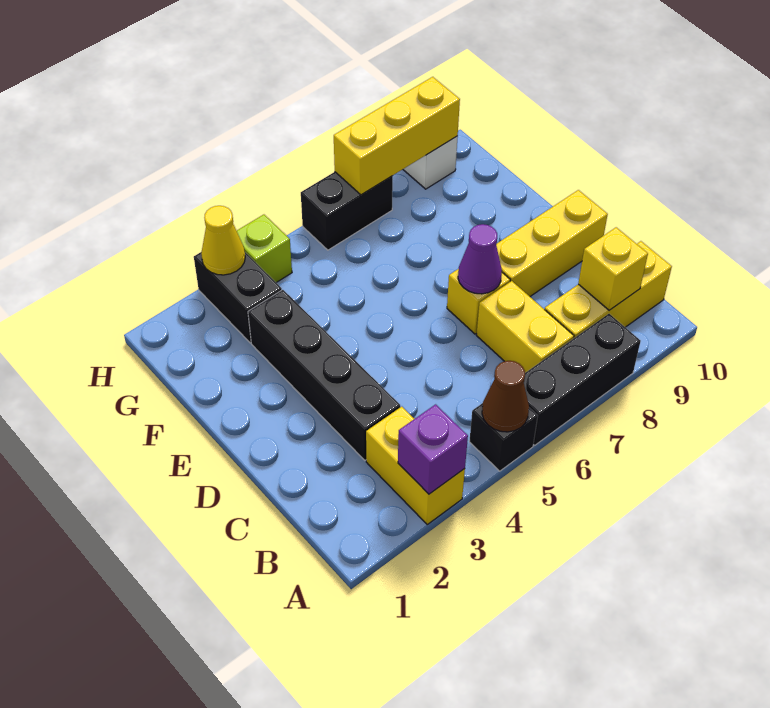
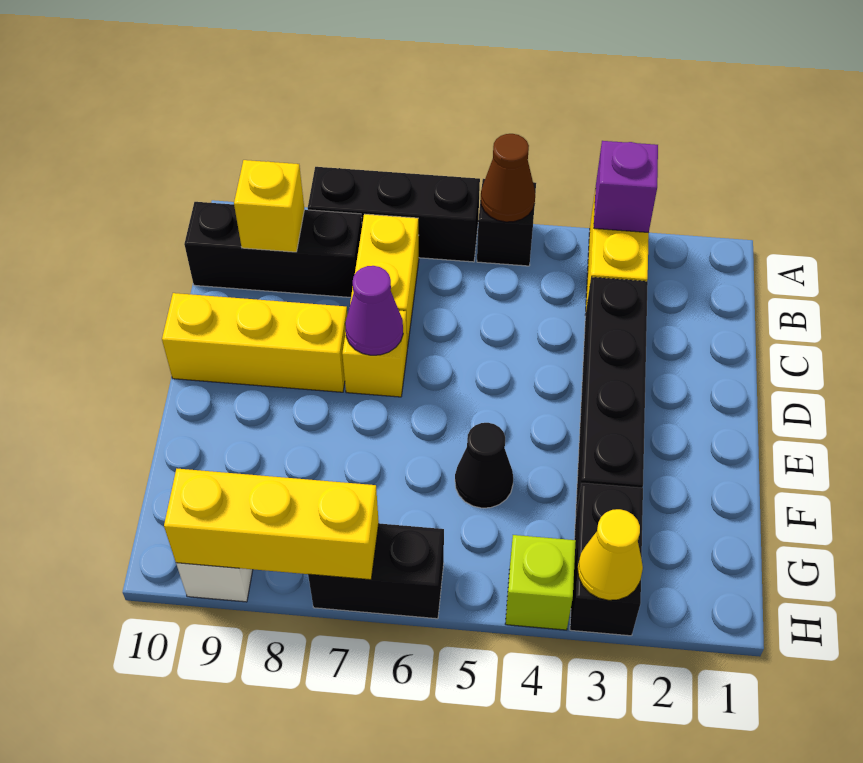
yellow 1x3 brick [545,241,672,338] -> black 1x3 brick [184,202,362,297]
none -> black 1x1 cone [455,423,513,508]

